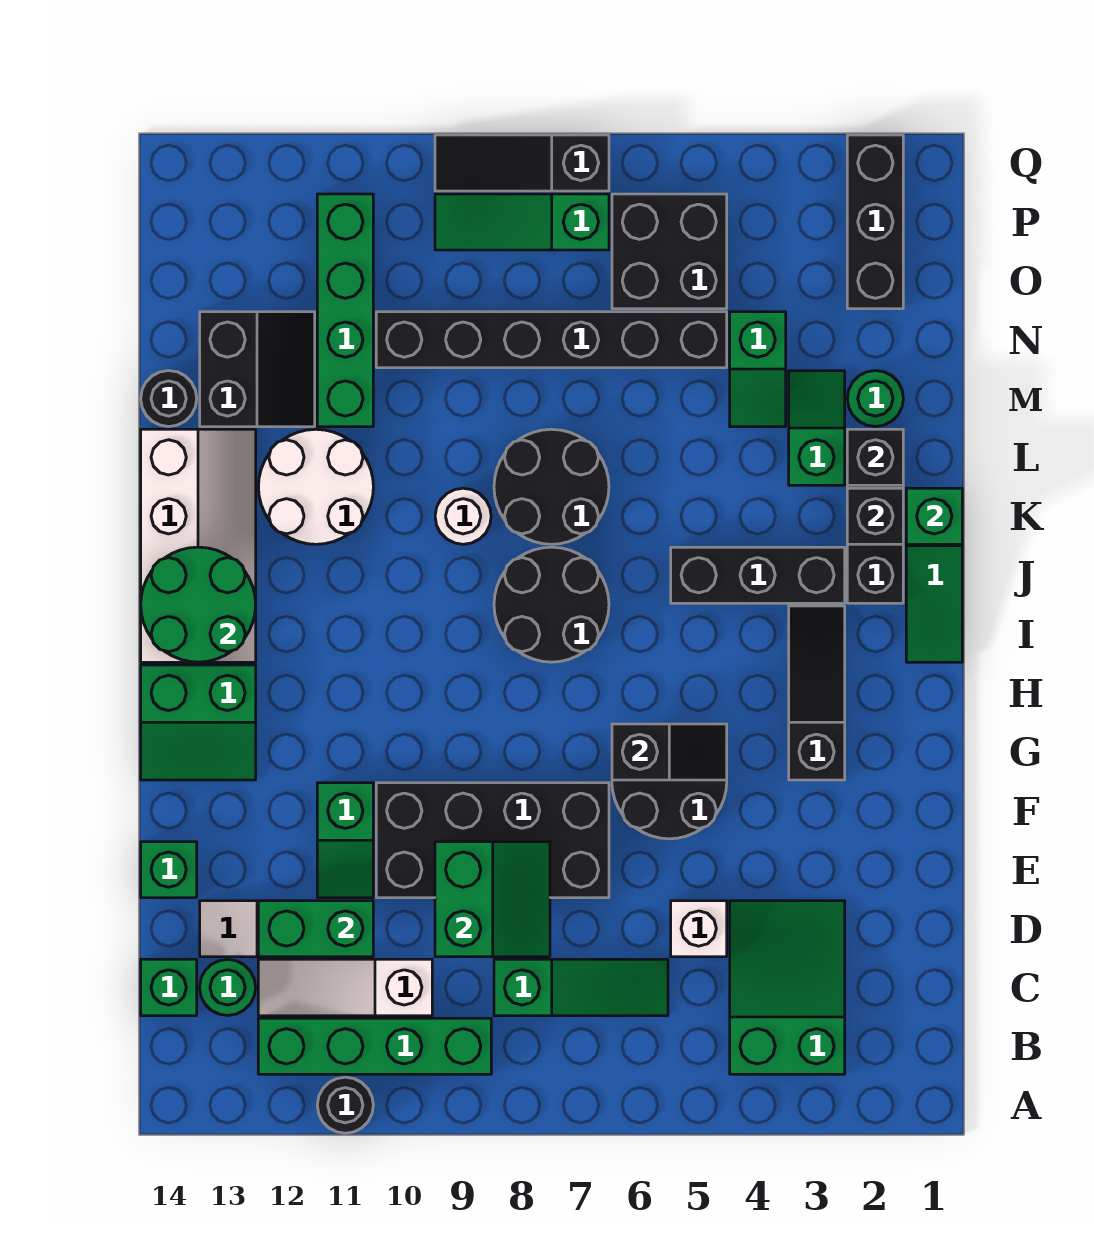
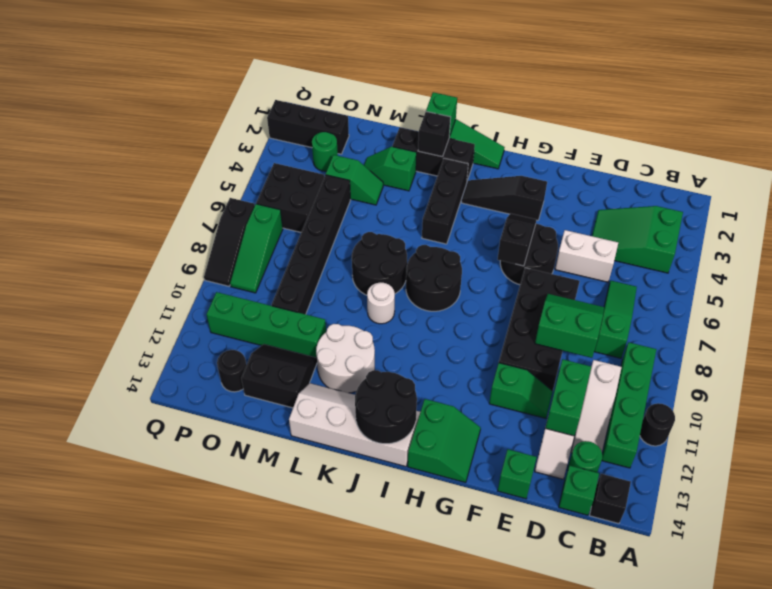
white 1x1 brick [671,901,727,957] -> white 1x2 brick [555,230,618,282]
green 2x2 round brick [141,547,256,662] -> black 2x2 round brick [355,370,417,444]
black 1x1 brick [847,429,903,485] -> black 1x1 brick moved to [590,474,631,524]
green 1x1 round brick [847,371,903,427] -> green 1x1 round brick moved to [312,132,338,171]
black 1x1 round brick [141,371,197,427] -> black 1x1 round brick moved to [217,350,246,392]

